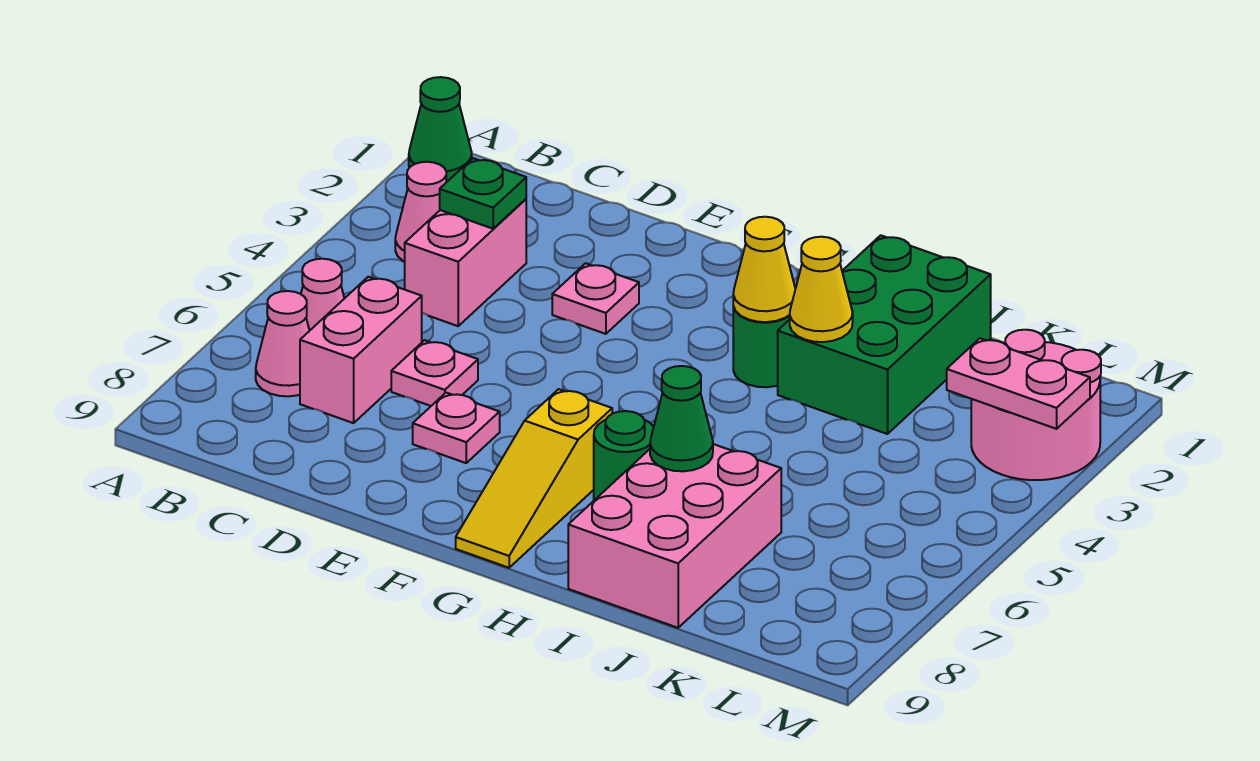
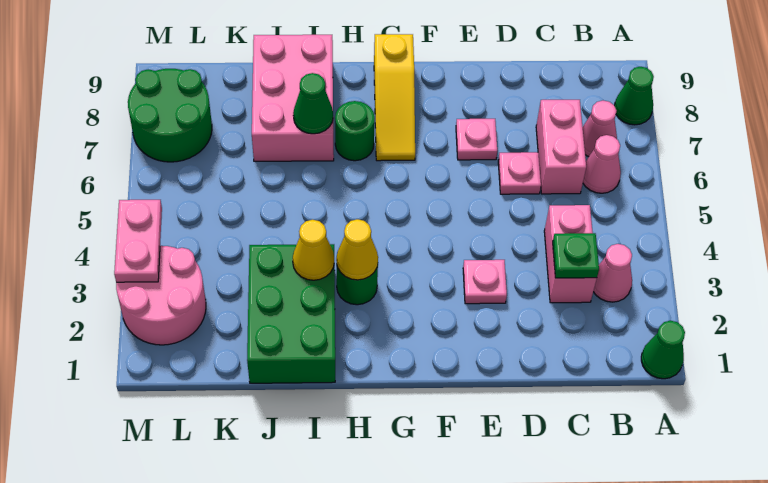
none -> green 1x1 cone [615,67,654,125]
yellow 1x3 slope [456,389,612,568] -> yellow 1x3 slope turned to [374,34,415,161]
pink 1x2 plate [947,338,1090,429] -> pink 1x2 plate turned to [114,200,162,282]
none -> green 2x2 round brick [128,69,212,162]

